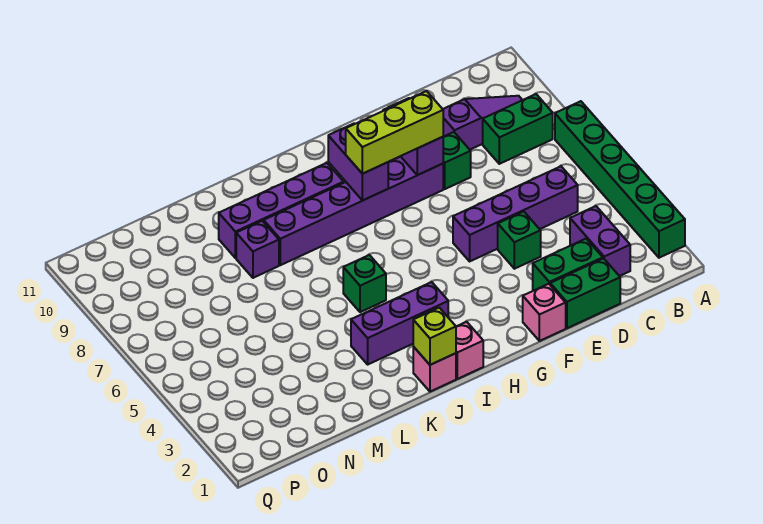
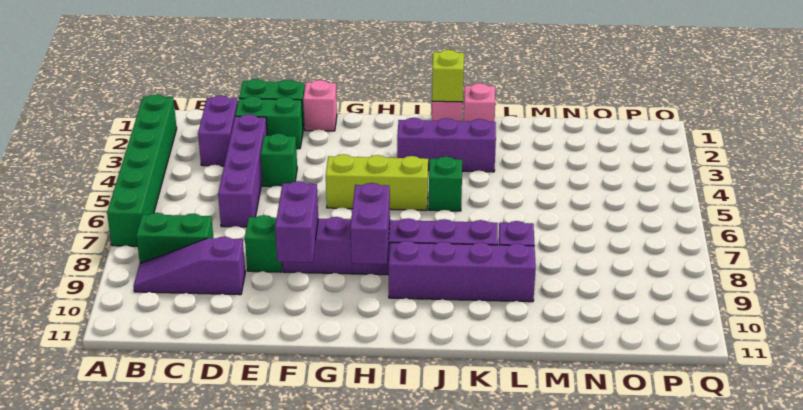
purple 1x4 brick [453,166,578,261] -> purple 1x4 brick turned to [218,114,267,227]
lime 1x3 brick [346,91,443,174] -> lime 1x3 brick moved to [326,154,428,210]
pink 1x1 brick [456,322,483,379] -> pink 1x1 brick moved to [464,83,495,122]

